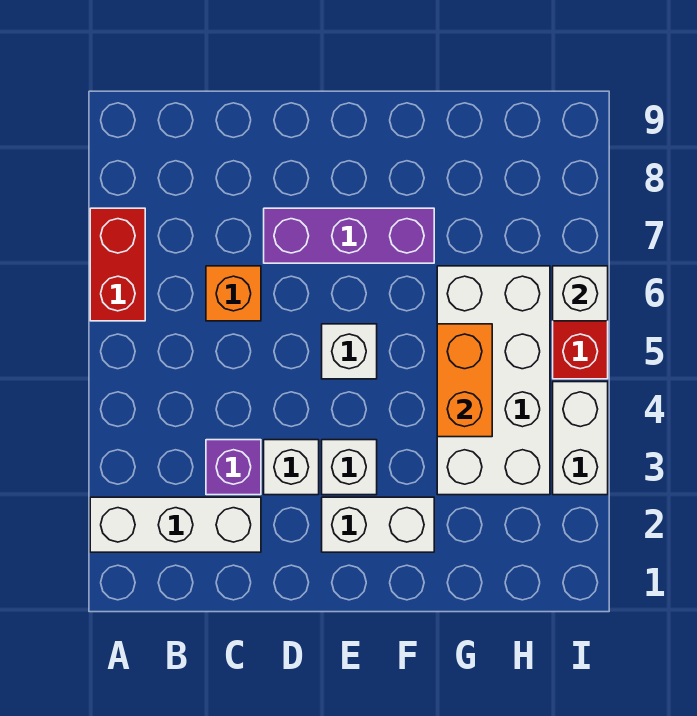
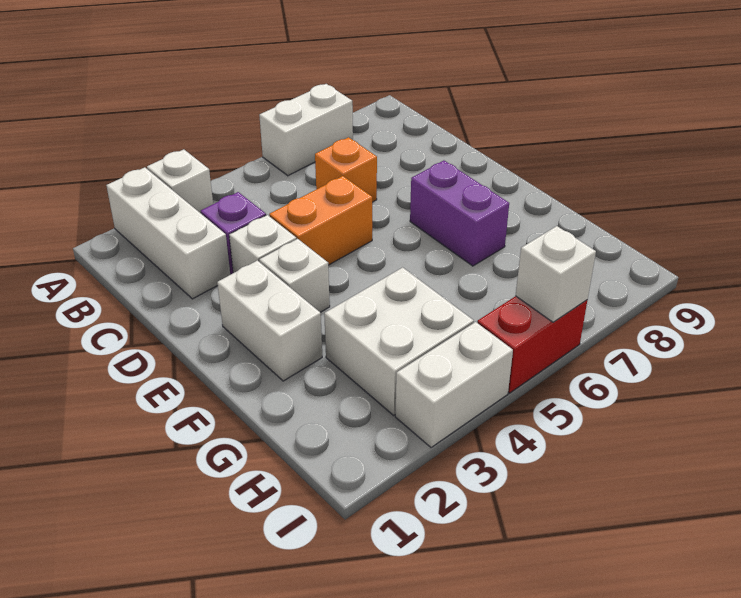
red 1x2 brick [90,208,145,321] -> white 1x2 brick [259,84,353,176]
purple 1x3 brick [264,208,434,263] -> purple 1x2 brick [410,161,509,266]
white 1x1 brick [322,324,377,379] -> white 1x1 brick moved to [147,149,213,213]
white 2x4 brick [437,266,550,495] -> white 2x2 brick [324,267,474,415]
orange 1x2 brick [437,324,492,437] -> orange 1x2 brick moved to [269,176,372,265]

